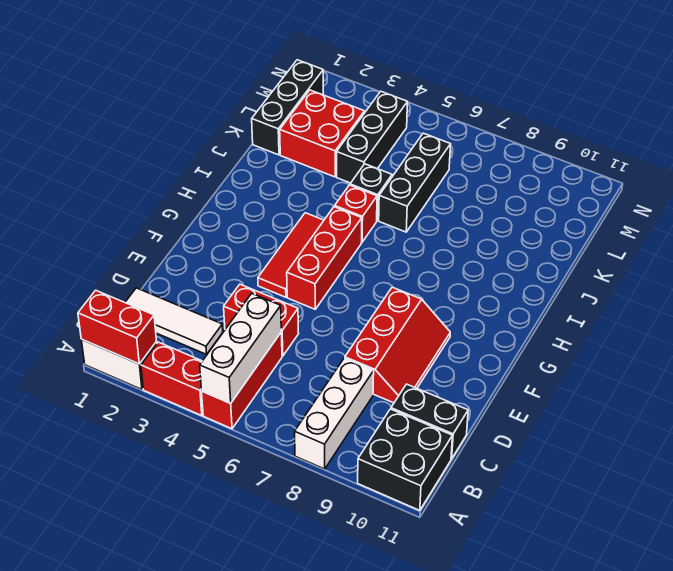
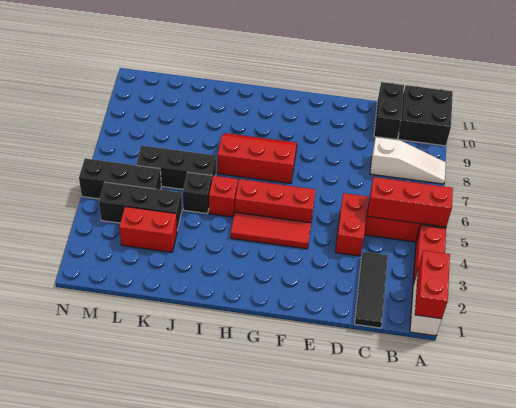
white 1x3 brick [200,293,281,403] -> red 1x3 brick [368,177,453,227]
white 1x3 brick [295,358,374,469] -> white 1x3 slope [370,137,446,184]
white 1x3 tile [125,288,223,354] -> black 1x3 tile [355,252,388,328]
red 2x3 slope [345,287,450,403] -> red 2x3 slope moved to [217,133,297,184]
black 1x3 brick [252,60,324,155] -> black 1x3 brick moved to [79,158,161,199]
red 2x2 brick [280,90,365,177] -> red 1x2 brick [119,207,177,252]

